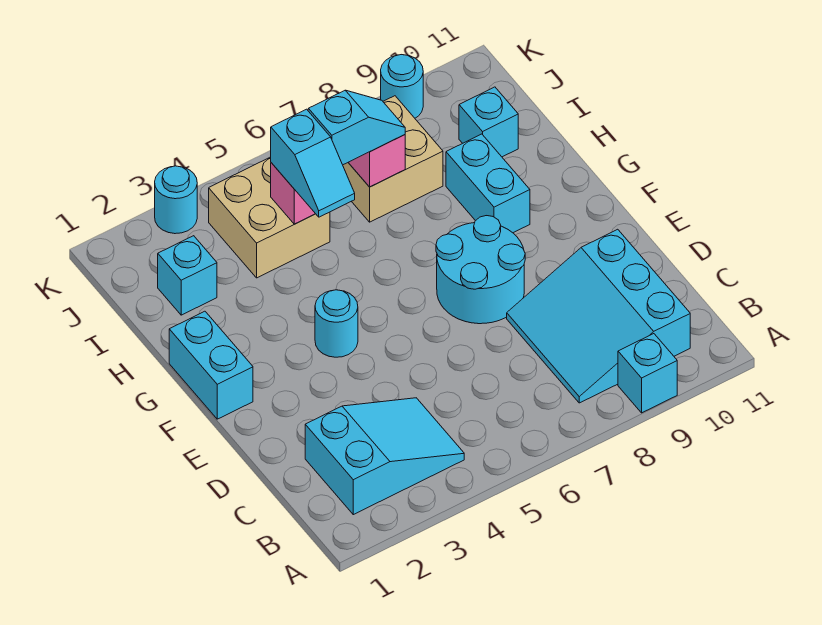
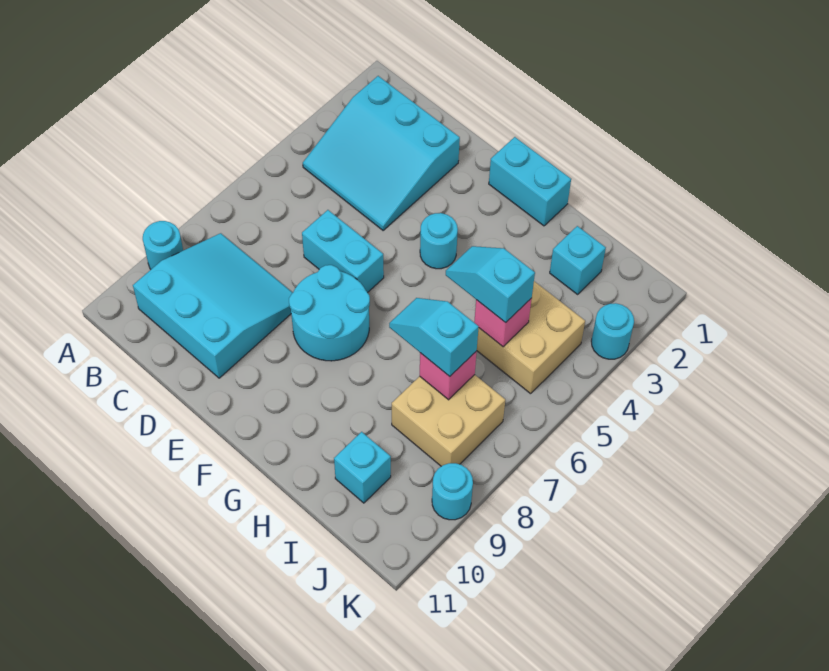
cyan 1x1 brick [618,334,677,413] -> cyan 1x1 round brick [143,221,183,269]
cyan 2x3 slope [305,398,464,515] -> cyan 3x3 slope [303,76,460,231]
cyan 1x2 brick [446,134,530,233] -> cyan 1x2 brick moved to [302,210,384,293]
cyan 1x2 slope [308,90,405,165] -> cyan 1x2 slope turned to [389,298,479,376]

